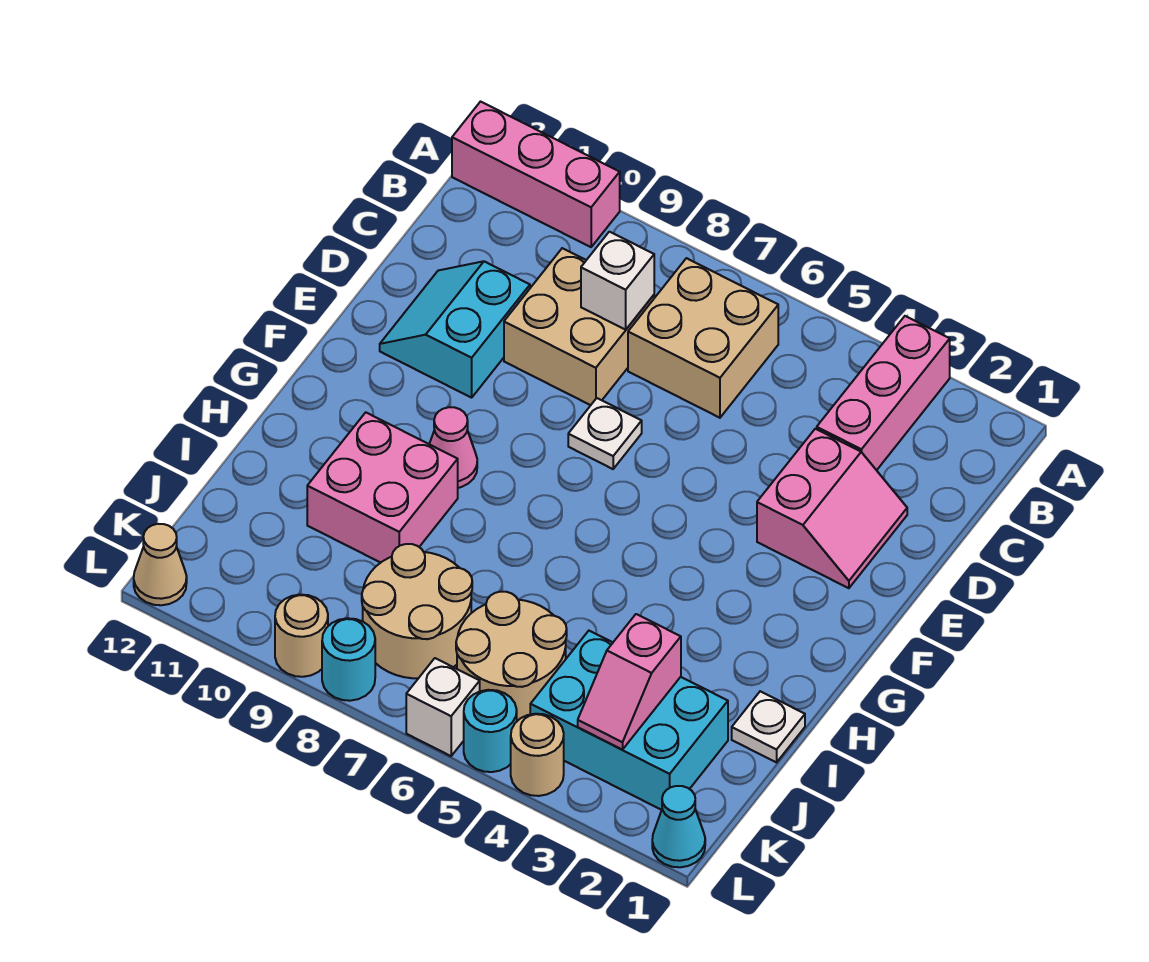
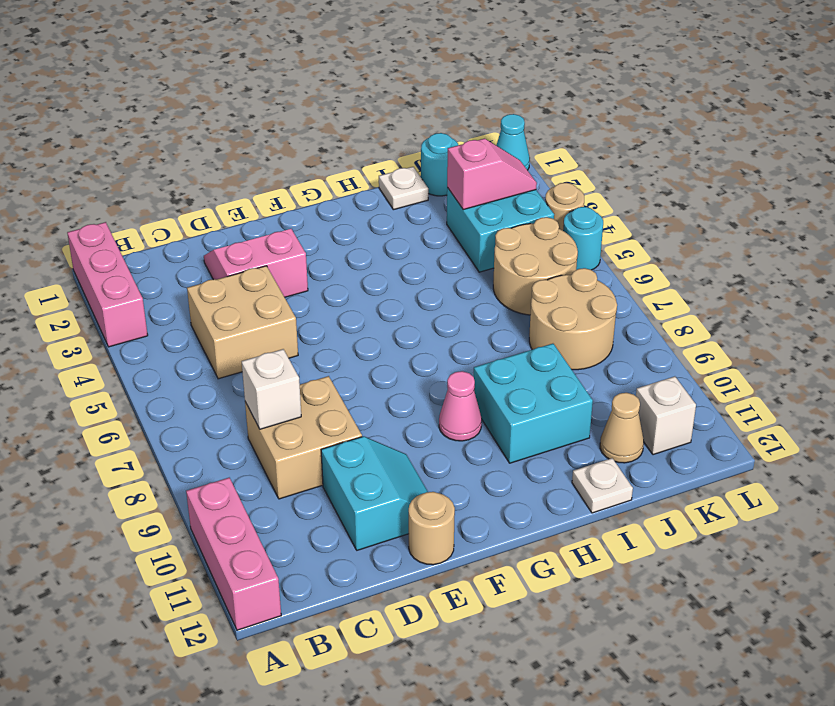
pink 1x3 brick [817,316,950,470] -> pink 1x3 brick turned to [67,222,148,347]
tan 2x2 brick [628,258,778,418] -> tan 2x2 brick moved to [187,266,298,379]
cyan 2x2 slope [380,261,530,398] -> cyan 2x2 slope turned to [321,436,428,550]
white 1x1 plate [568,398,642,469] -> white 1x1 plate moved to [572,458,633,513]
pink 2x2 brick [307,412,458,563] -> cyan 2x2 brick [474,344,593,463]
cyan 2x3 brick [530,631,728,810] -> cyan 2x2 brick [447,188,554,272]
white 1x1 brick [406,658,480,756] -> white 1x1 brick moved to [636,376,696,455]
cyan 1x1 round brick [322,618,375,701] -> cyan 1x1 round brick moved to [421,133,458,196]
tan 1x1 round brick [275,595,328,677] -> tan 1x1 round brick moved to [409,492,455,565]
tan 1x1 cone [134,524,187,605] -> tan 1x1 cone moved to [600,393,644,463]

